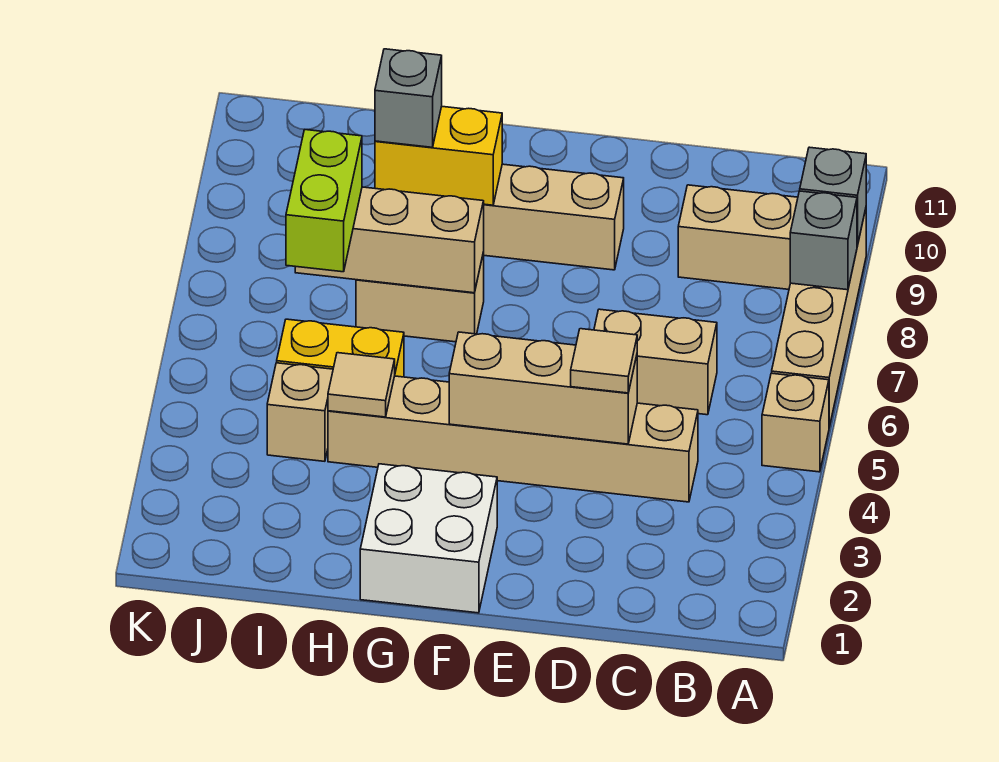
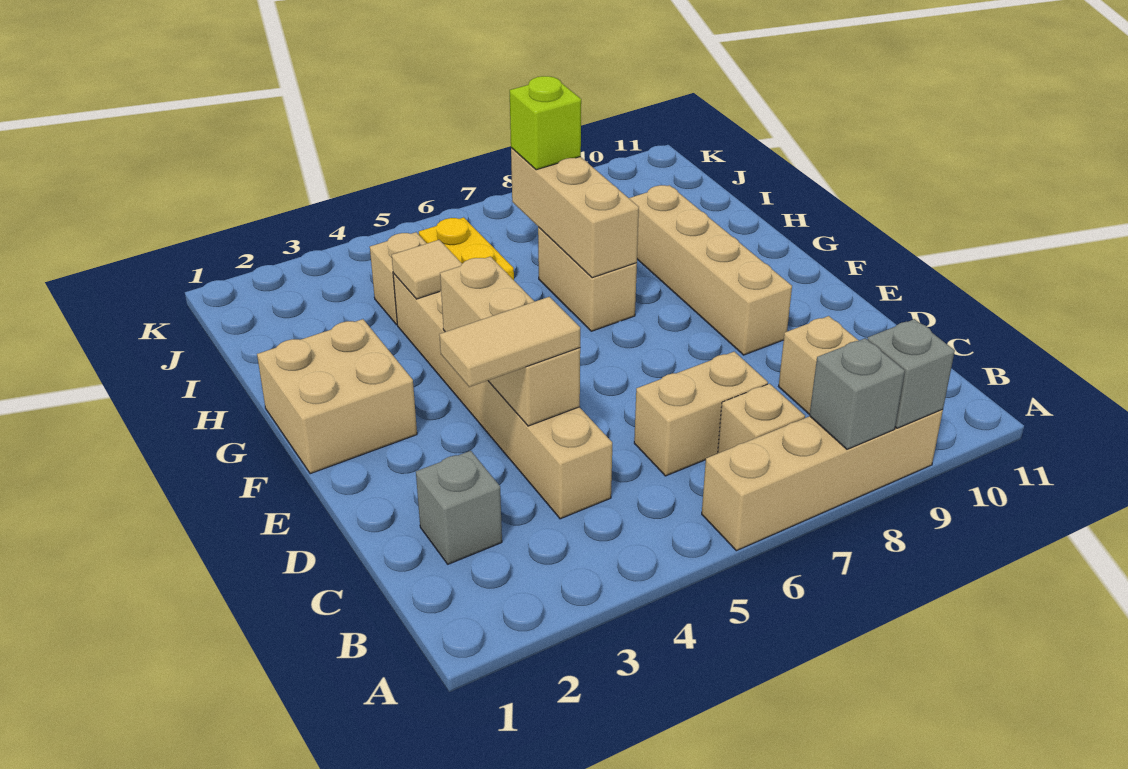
tan 1x1 brick [762,373,829,472] -> tan 1x1 brick moved to [718,384,805,453]
tan 1x2 brick [594,309,717,415] -> tan 1x2 brick turned to [634,352,768,476]
tan 1x1 tile [571,329,637,393] -> tan 1x2 tile [439,297,580,387]
white 2x2 brick [360,464,497,613] -> tan 2x2 brick [257,319,417,474]
yellow 1x2 brick [375,106,502,205] -> none
grey 1x1 brick [375,49,442,147] -> grey 1x1 brick moved to [416,451,502,564]
lime 1x2 brick [286,129,362,272] -> lime 1x1 brick [510,76,581,170]

